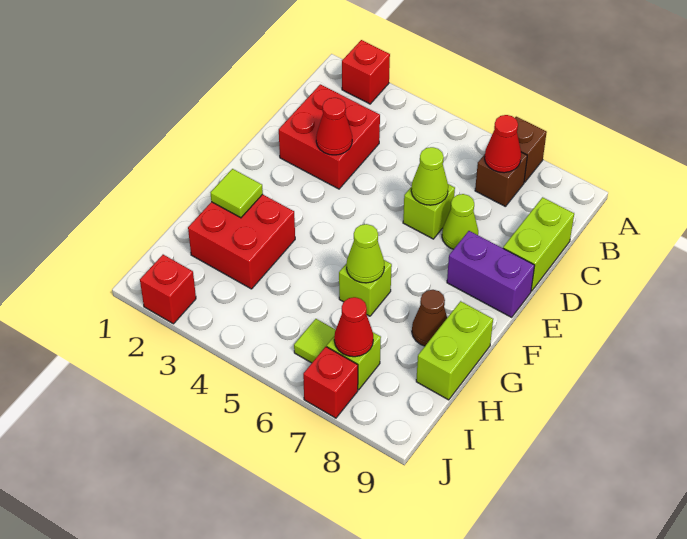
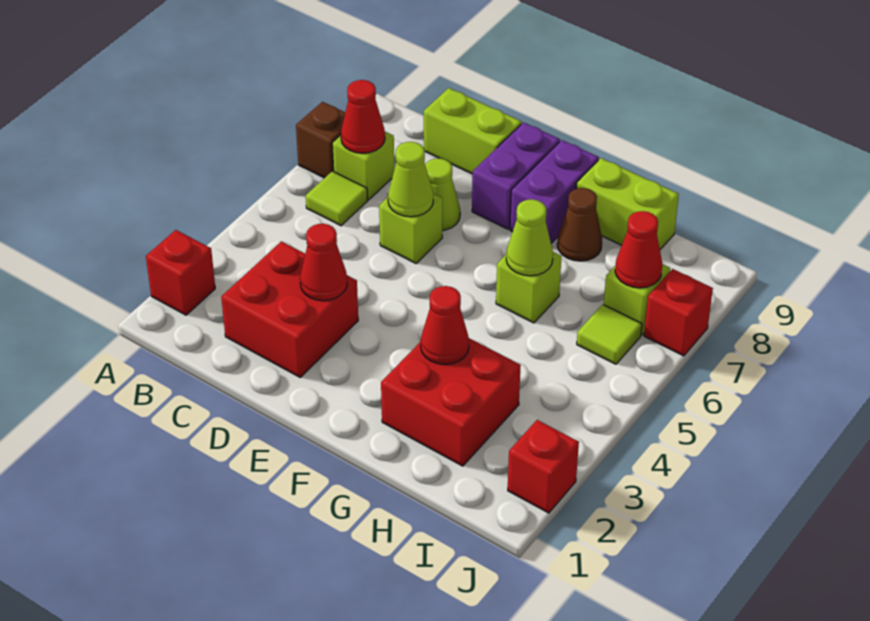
brown 1x1 brick [475,152,527,207] -> lime 1x1 brick [332,132,394,200]
none -> purple 1x2 brick [510,140,599,243]
lime 1x1 tile [210,169,263,218] -> lime 1x1 tile moved to [306,171,367,226]
none -> red 1x1 cone [421,286,469,365]

